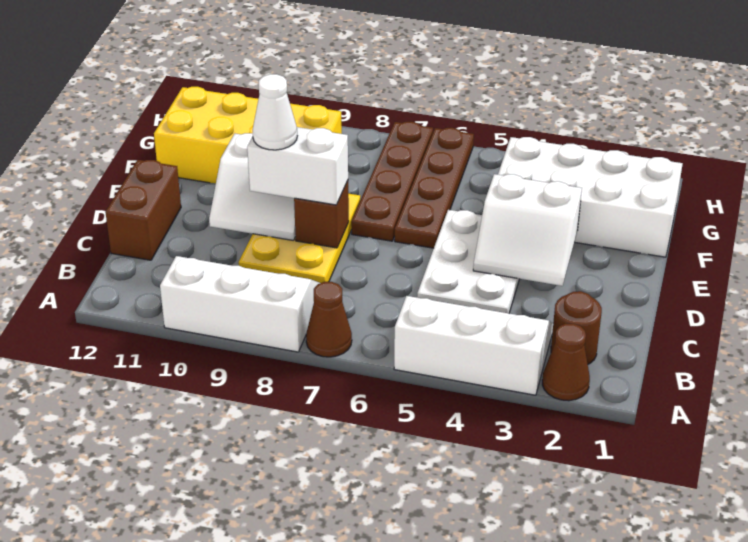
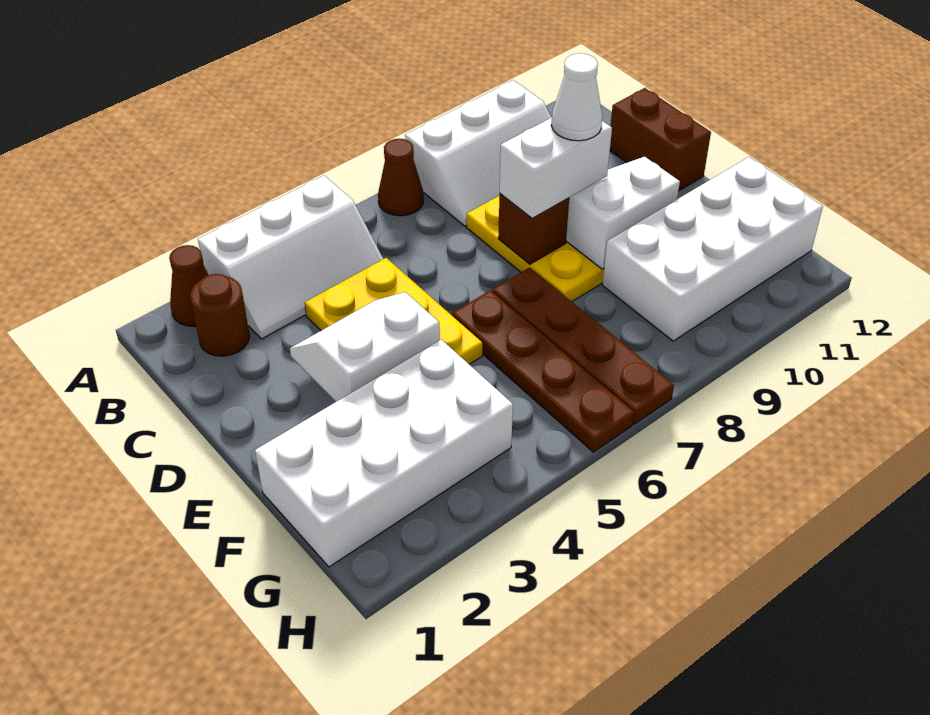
white 2x3 plate [417,210,519,313] -> yellow 2x3 plate [305,258,482,364]
yellow 2x4 brick [154,87,342,184] -> white 2x4 brick [603,157,823,341]

